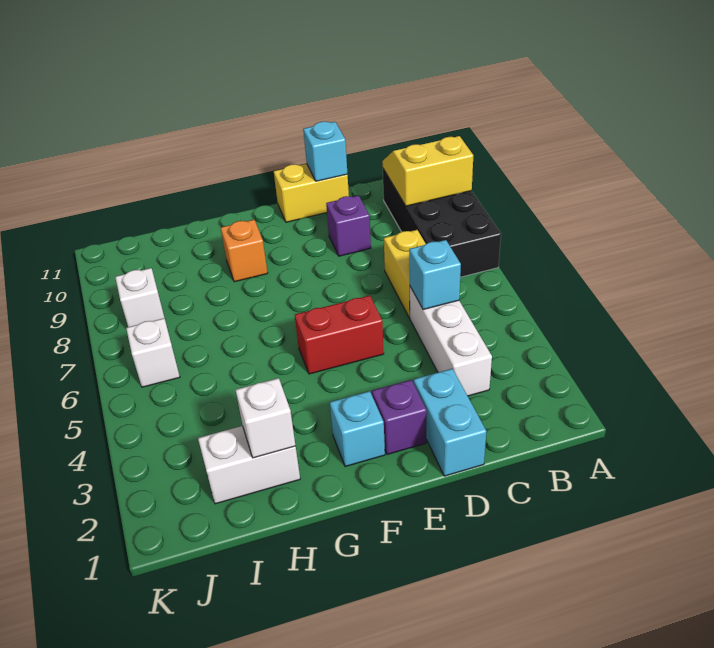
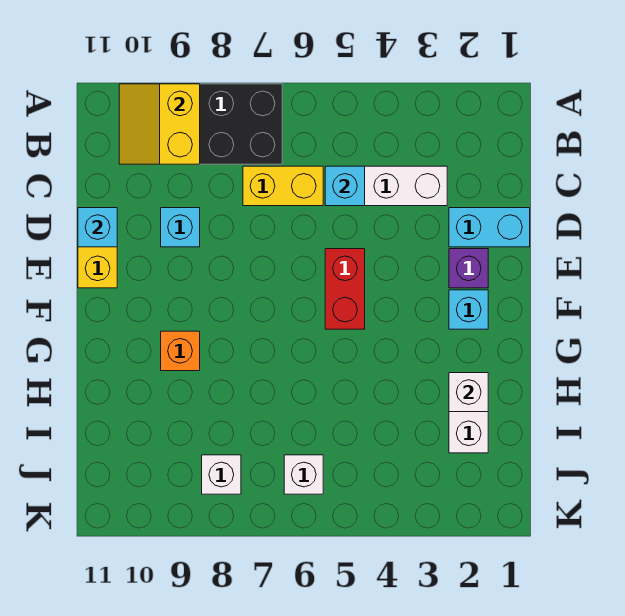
purple 1x1 brick [326,195,371,256] -> cyan 1x1 brick [161,208,200,247]

